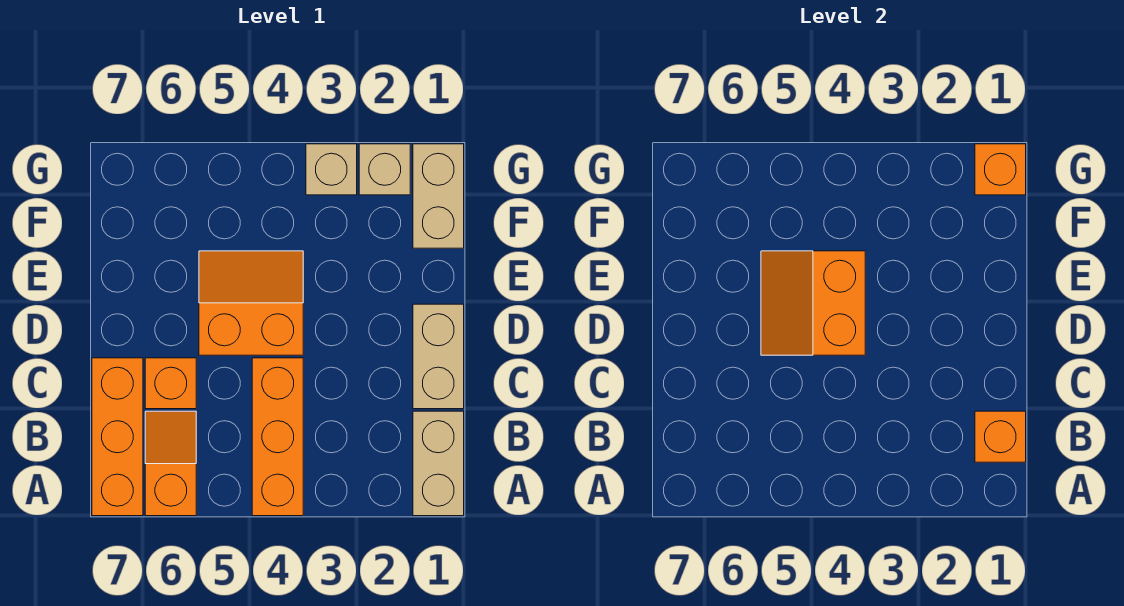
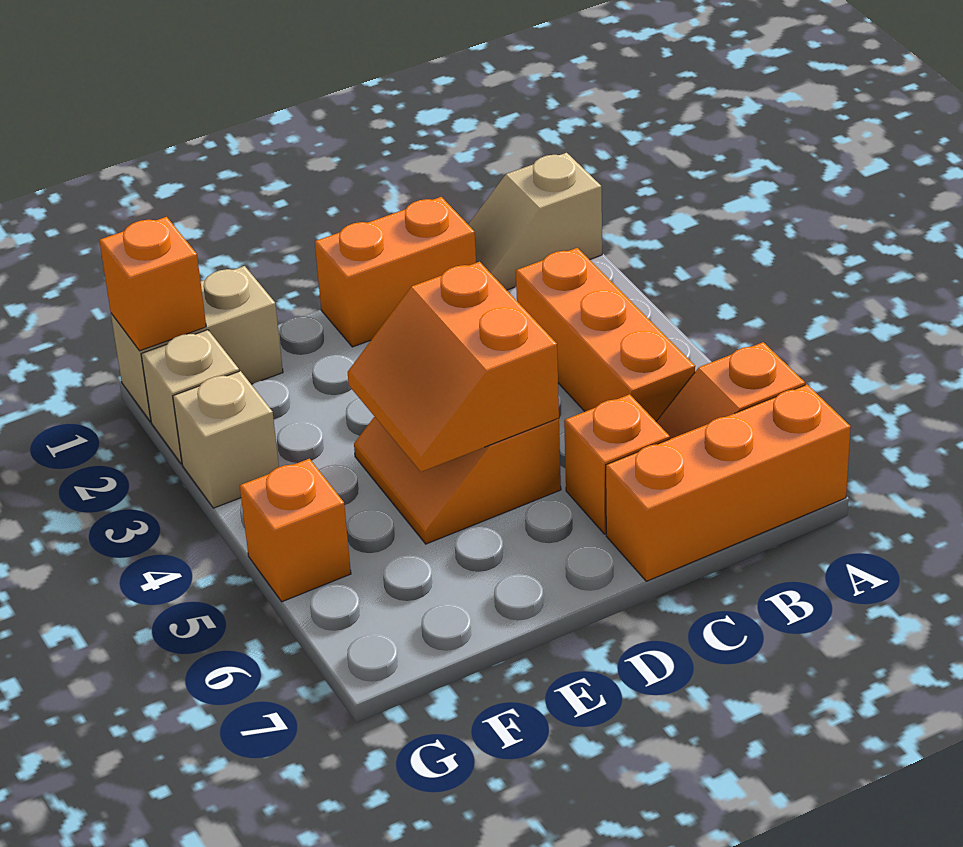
tan 1x2 brick [413,411,464,516] -> tan 1x2 slope [468,153,602,290]
orange 1x3 brick [252,358,303,516] -> orange 1x3 brick turned to [516,248,695,421]
orange 1x1 brick [975,411,1026,462] -> orange 1x1 brick moved to [240,459,351,602]
tan 1x2 brick [413,304,464,409] -> orange 1x2 brick [315,197,476,347]
orange 2x2 slope [761,251,865,355] -> orange 2x2 slope turned to [348,262,559,472]

